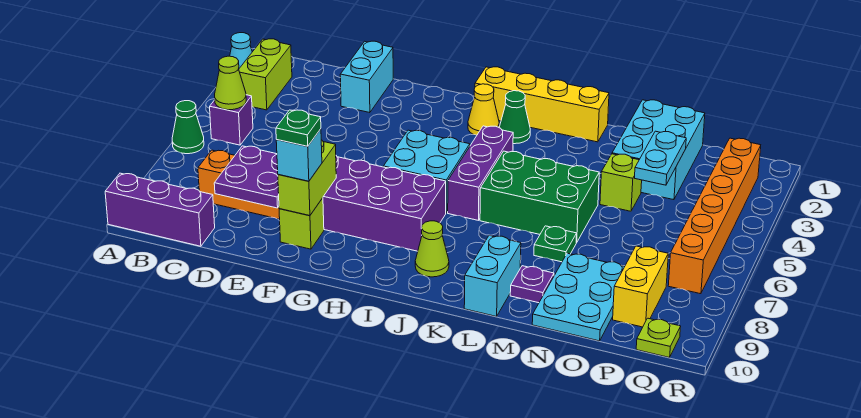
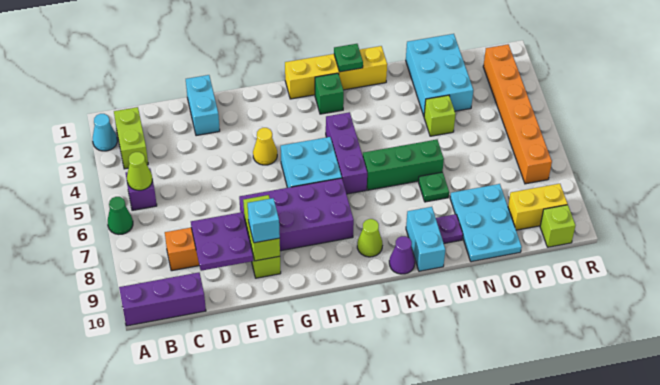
green 1x1 plate [276,110,321,146] -> green 1x1 plate moved to [334,44,363,72]
yellow 1x1 cone [468,84,499,135] -> yellow 1x1 cone moved to [253,128,277,165]
green 1x1 cone [499,91,530,144] -> green 1x1 brick [315,73,344,114]
green 2x3 brick [480,151,599,242] -> green 1x3 brick [363,140,444,190]
none -> purple 1x1 cone [389,236,415,274]
cyan 1x2 plate [635,131,686,185] -> none
yellow 1x2 brick [613,246,668,327] -> yellow 1x2 brick turned to [508,184,567,230]
lime 1x1 plate [636,318,681,358] -> lime 1x1 brick [540,205,575,247]

